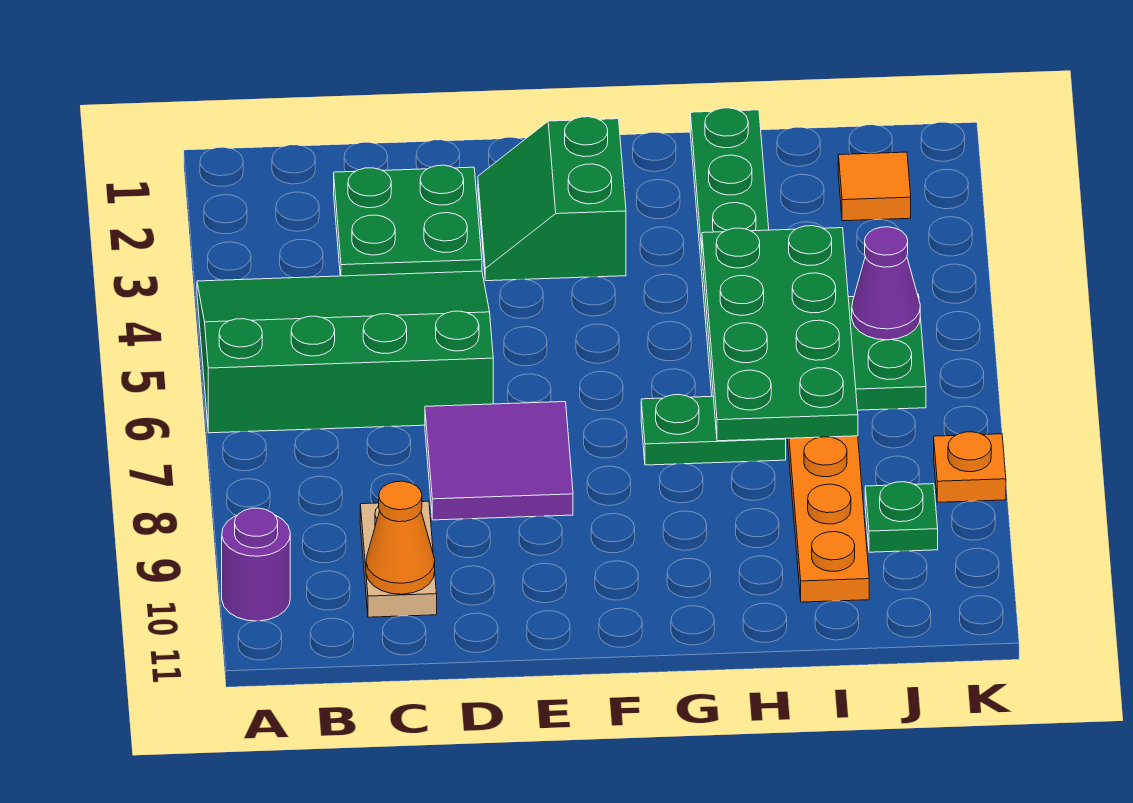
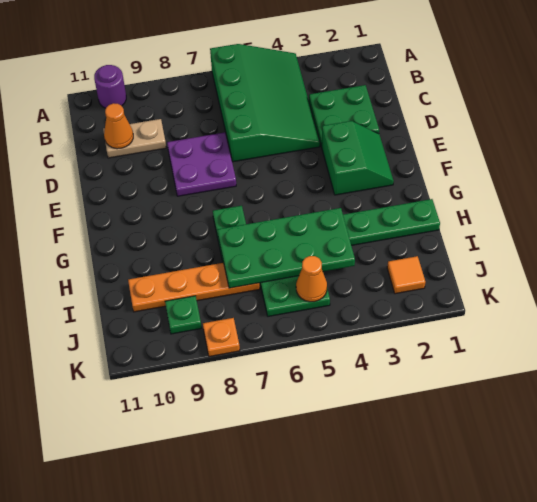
purple 2x2 tile [425,402,573,520] -> purple 2x2 plate [167,132,236,196]
green 2x2 slope [478,117,626,281] -> green 2x2 slope turned to [322,121,394,195]
purple 1x1 cone [852,227,920,340] -> orange 1x1 cone [296,256,327,302]

